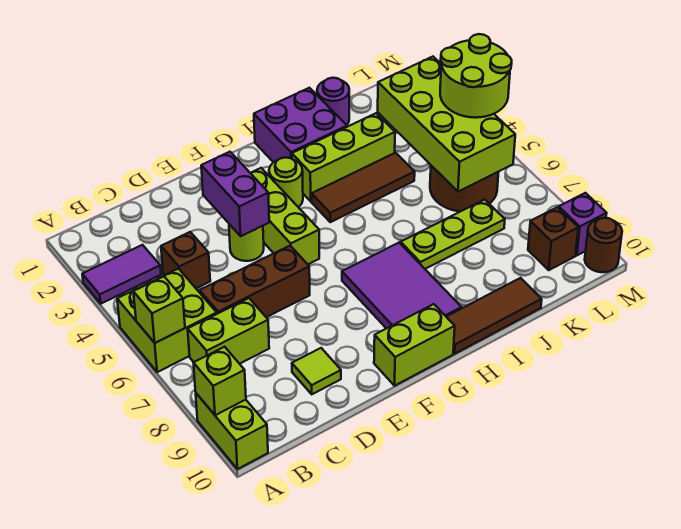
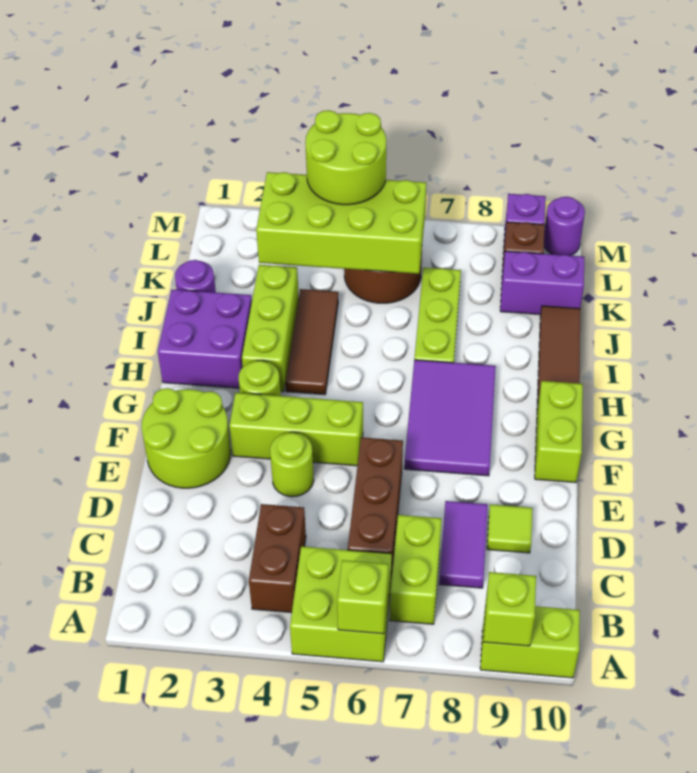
purple 1x2 tile [82,245,161,304] -> purple 1x2 tile moved to [439,501,488,588]
brown 1x1 brick [161,232,210,288] -> brown 1x2 brick [249,504,306,613]
none -> lime 2x2 round brick [142,388,231,488]
purple 1x2 brick [201,152,269,236] -> purple 1x2 brick moved to [500,251,584,315]
purple 2x3 tile [342,243,462,329] -> purple 2x3 tile turned to [404,360,496,476]
brown 1x1 round brick [585,218,622,272] -> purple 1x1 round brick [544,197,585,256]

